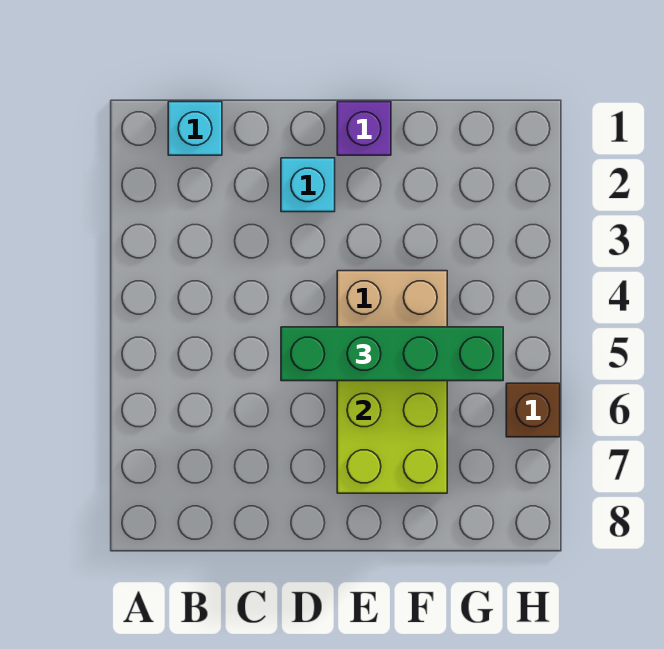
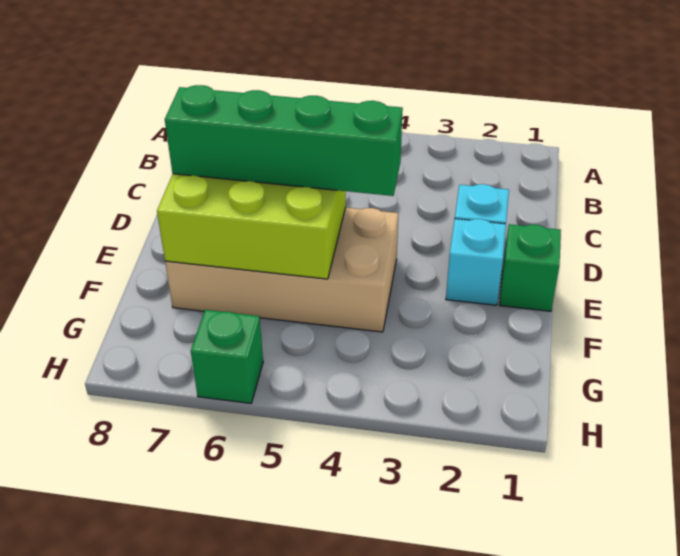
cyan 1x1 brick [168,102,222,155] -> cyan 1x1 brick moved to [446,219,506,305]
green 1x4 brick [281,327,503,381] -> green 1x4 brick turned to [165,85,403,196]
purple 1x1 brick [337,102,391,155] -> green 1x1 brick [500,224,561,311]
brown 1x1 brick [506,383,560,437] -> green 1x1 brick [191,310,263,403]

